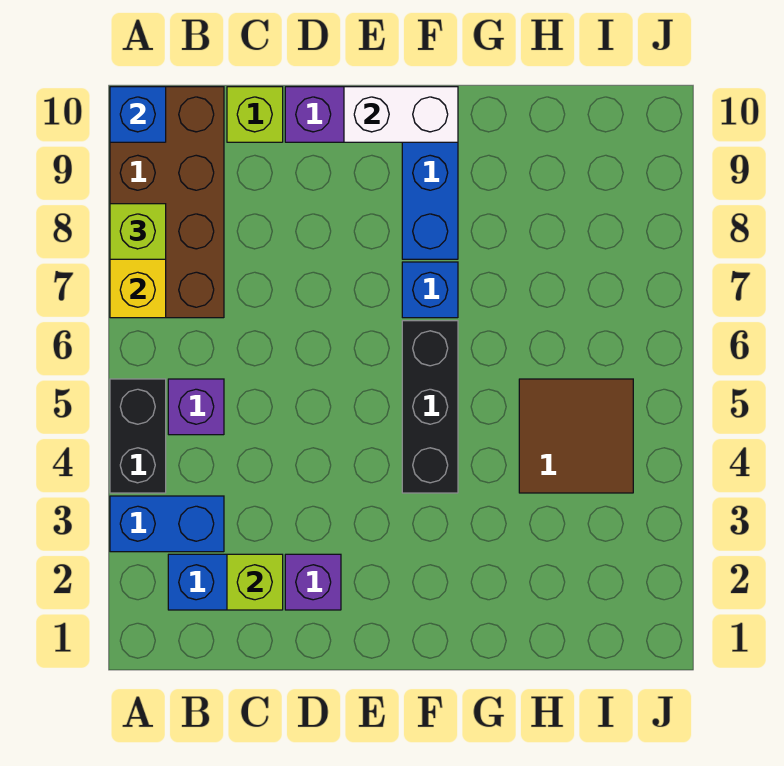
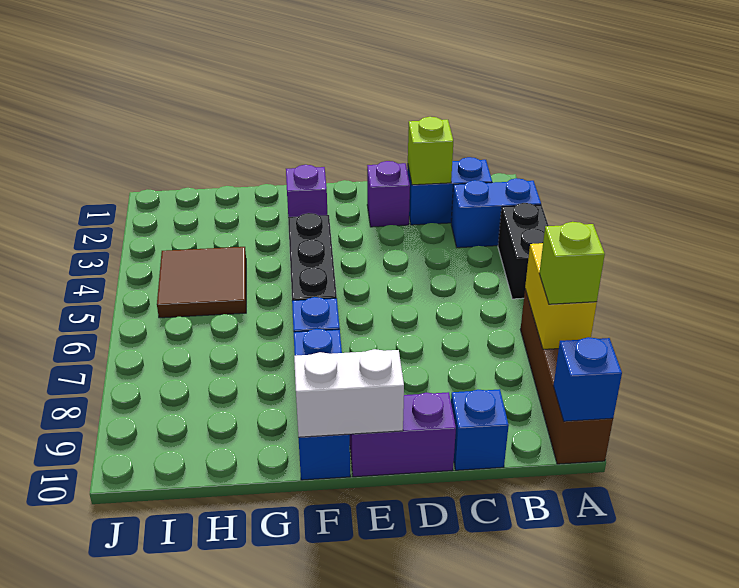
brown 2x4 brick [110,87,224,318] -> brown 1x4 brick [520,289,613,464]
purple 1x1 brick [168,379,224,435] -> purple 1x1 brick moved to [286,165,327,217]
lime 1x1 brick [227,87,283,142] -> blue 1x1 brick [451,389,509,470]

